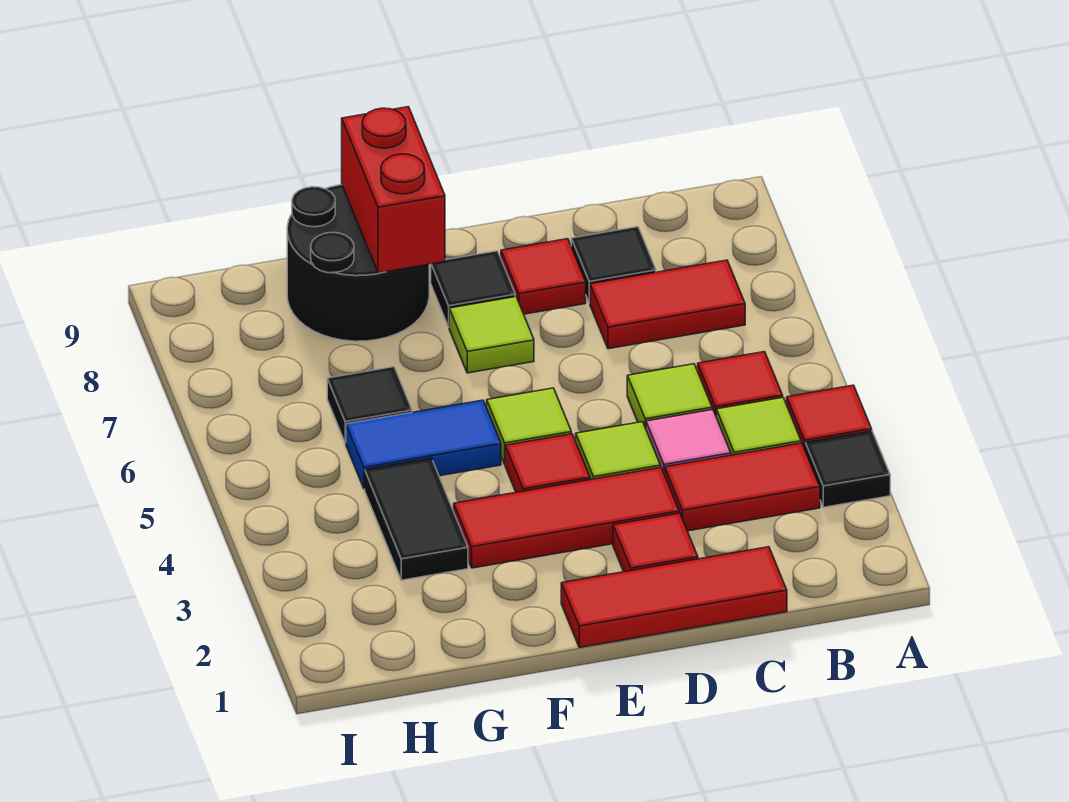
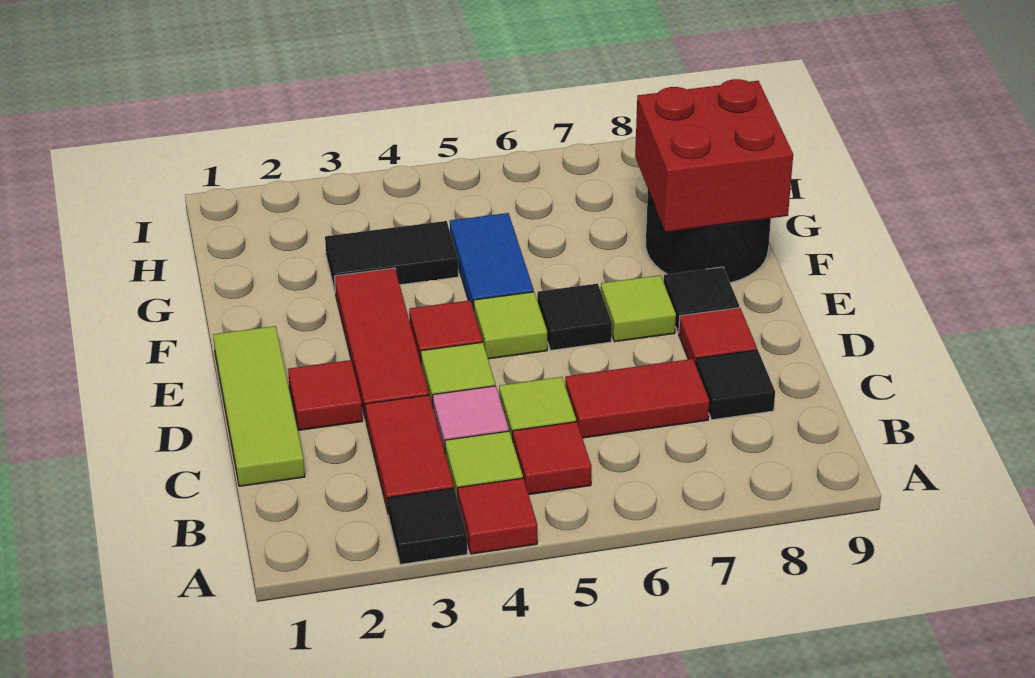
red 1x2 tile [590,260,745,349] -> red 1x2 tile turned to [565,359,709,438]
red 1x3 tile [561,547,787,647] -> lime 1x3 tile [213,326,305,486]
red 1x2 brick [342,107,445,273] -> red 2x2 brick [635,79,793,232]
black 1x1 tile [327,367,412,443] -> black 1x1 tile moved to [537,284,612,350]

